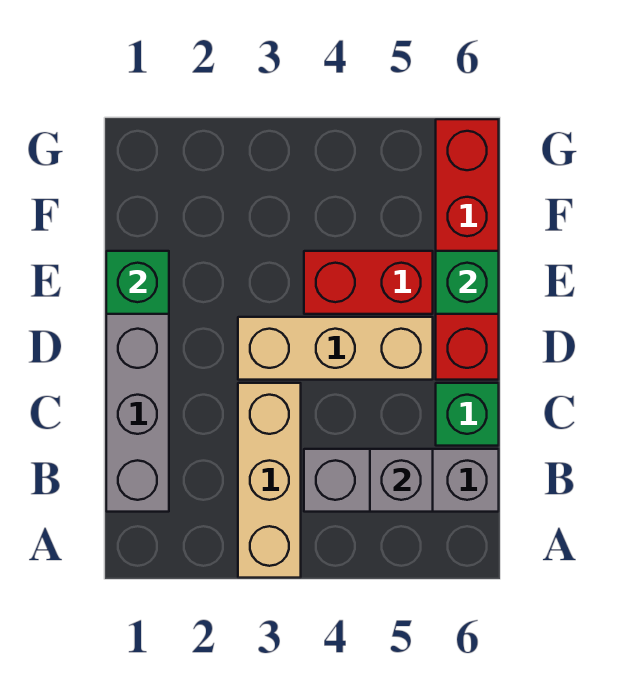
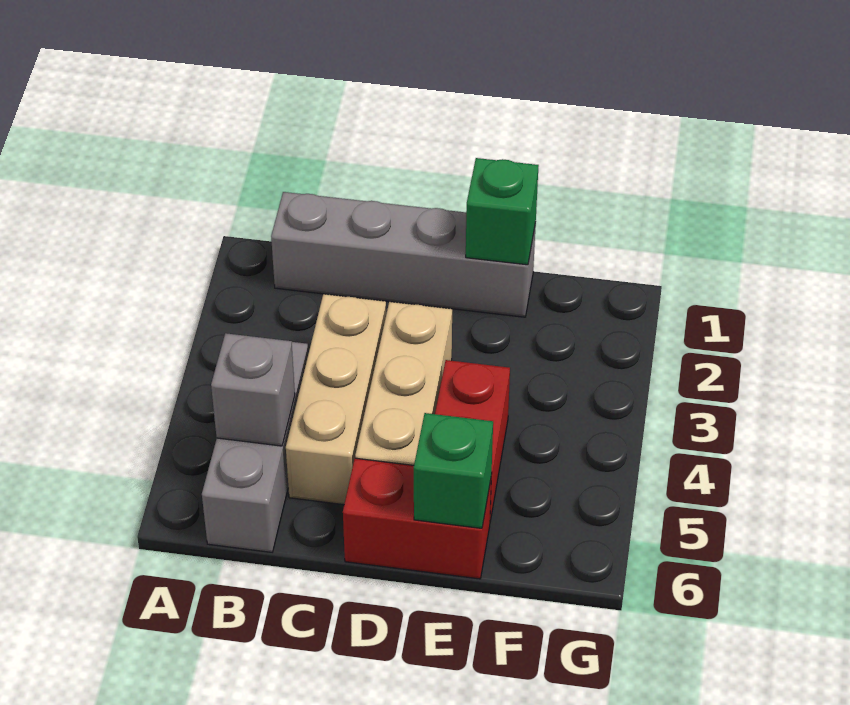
tan 1x3 brick [238,383,301,578] -> tan 1x3 brick turned to [286,294,386,505]
green 1x1 brick [436,383,499,446] -> none
red 1x4 brick [436,119,499,380] -> red 1x2 brick [343,458,491,579]

